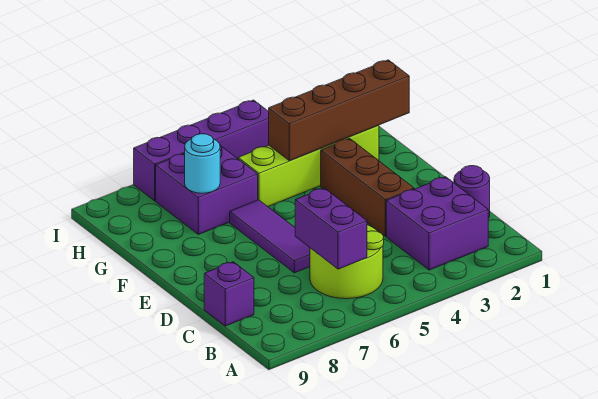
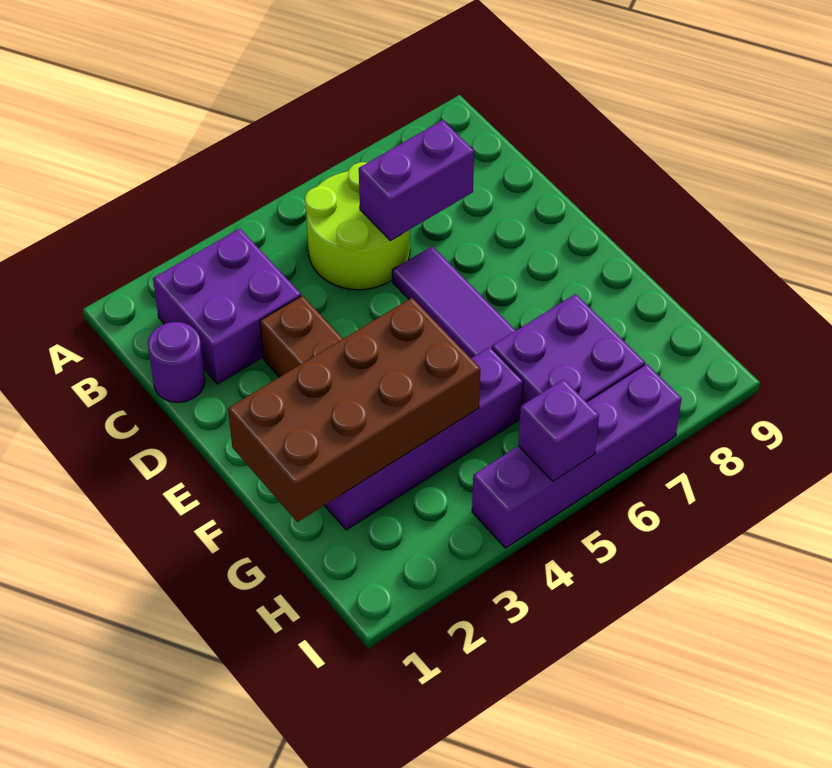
purple 1x2 brick [295,188,367,269] -> purple 1x2 brick turned to [359,120,474,241]
purple 1x1 brick [204,262,254,326] -> purple 1x1 brick moved to [518,379,599,481]
brown 1x4 brick [269,60,409,161] -> brown 2x4 brick [228,298,480,522]
lime 1x4 brick [238,125,379,207] -> purple 1x4 brick [324,347,523,530]
cyan 1x1 round brick [185,134,220,193] -> none

